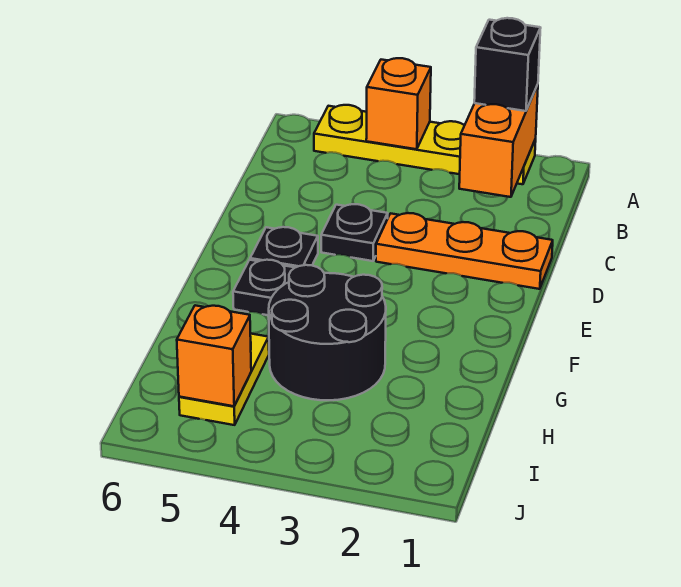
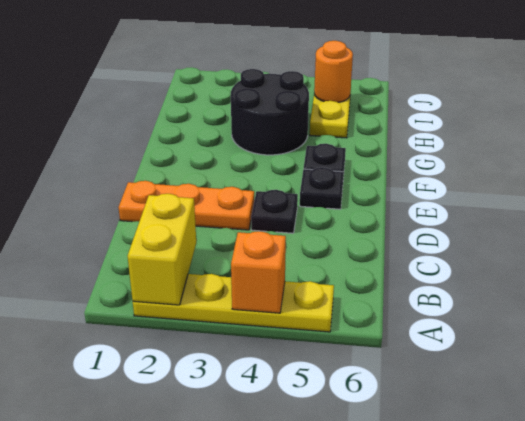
orange 1x2 brick [459,85,538,197] -> yellow 1x2 brick [128,194,196,305]
black 1x1 brick [474,18,541,111] -> none
orange 1x1 brick [177,305,251,406] -> orange 1x1 round brick [314,41,353,102]

